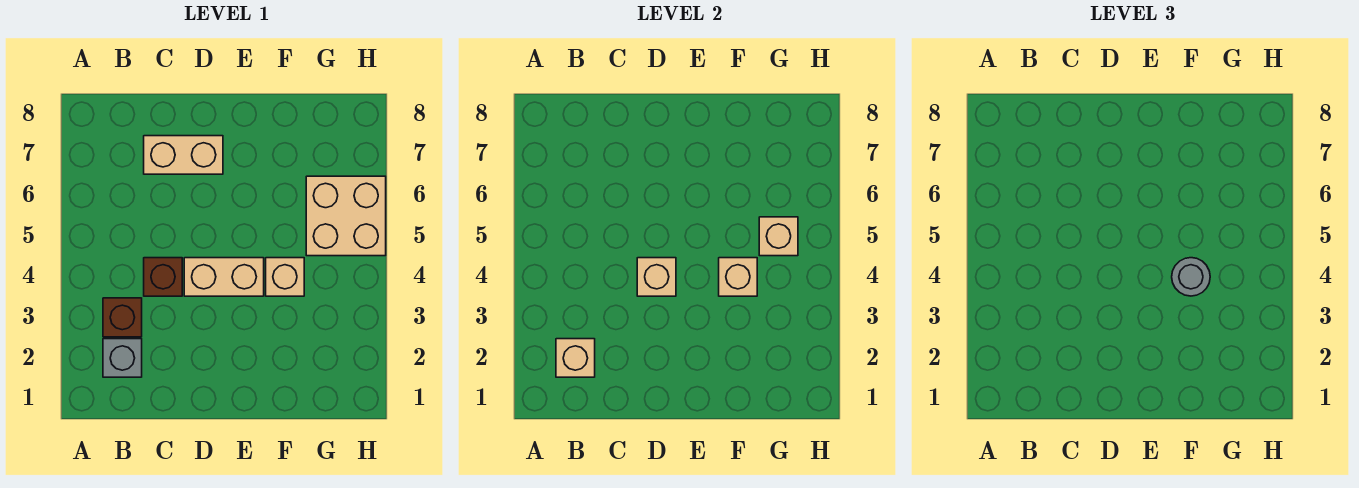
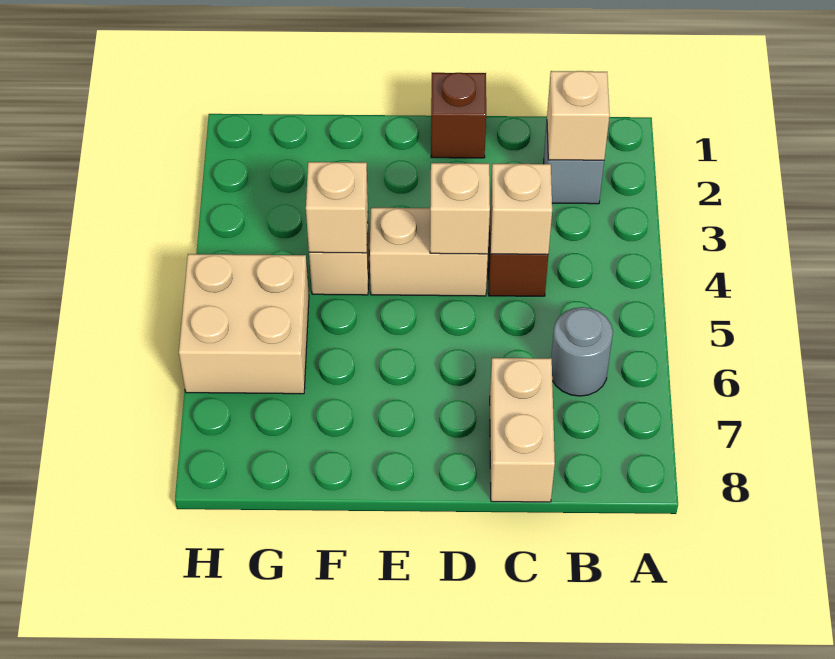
brown 1x1 brick [103,298,142,337] -> brown 1x1 brick moved to [431,73,486,158]
tan 1x2 brick [144,136,223,174] -> tan 1x2 brick turned to [490,358,555,502]
grey 1x1 round brick [1172,258,1210,296] -> grey 1x1 round brick moved to [551,307,613,396]
tan 1x1 brick [759,217,798,256] -> tan 1x1 brick moved to [490,164,552,254]

